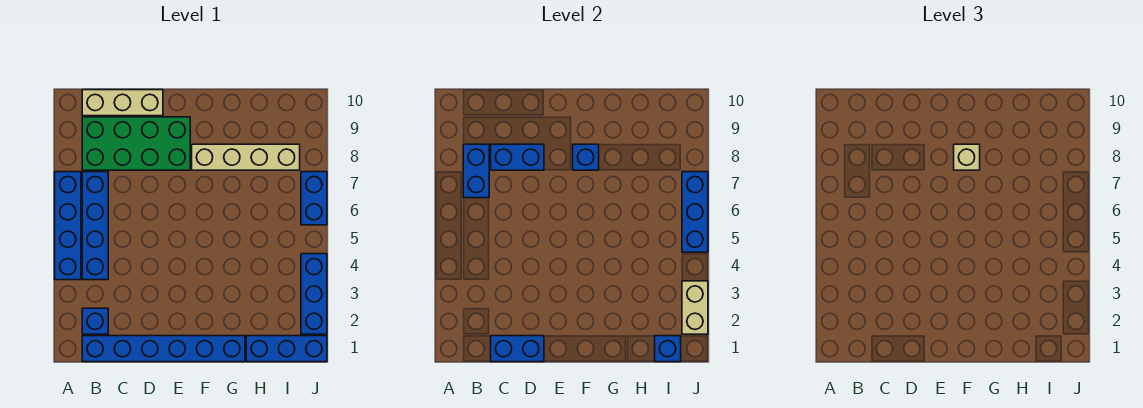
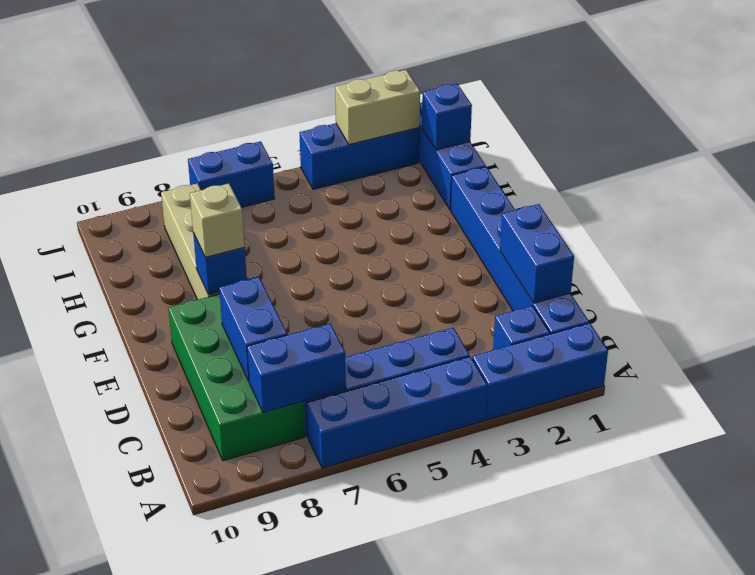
tan 1x3 brick [82,90,163,116] -> none
blue 1x3 brick [682,172,708,252] -> blue 1x3 brick moved to [472,323,608,420]

